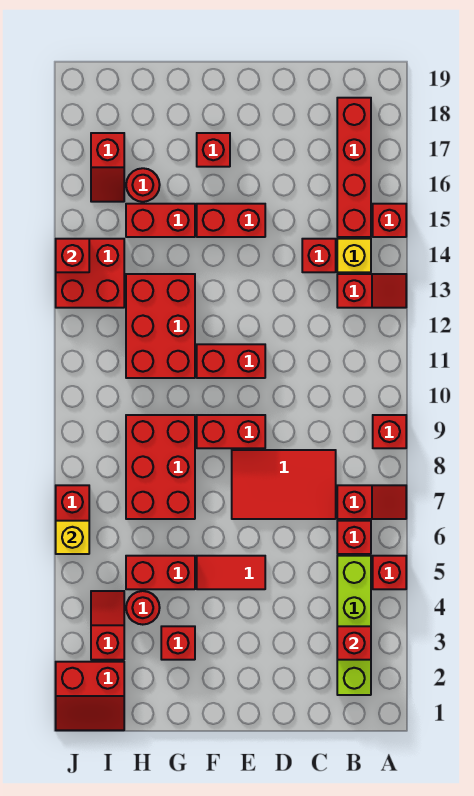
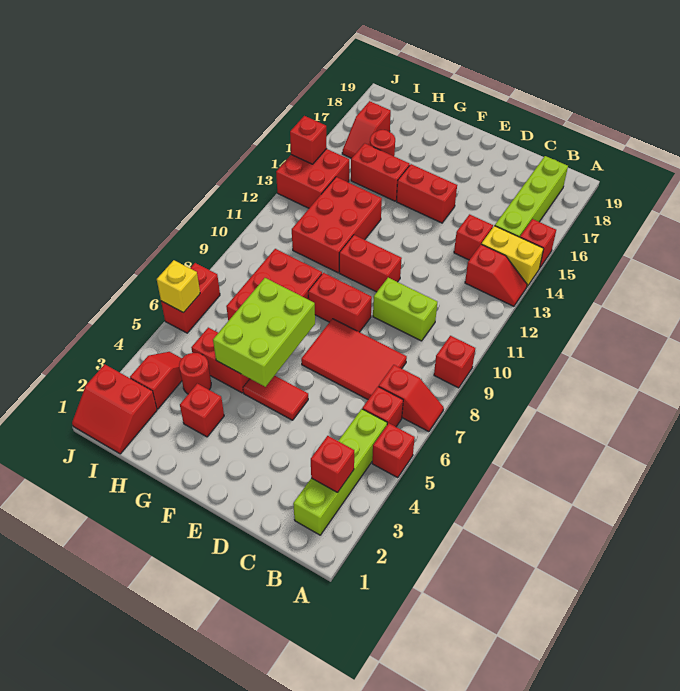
yellow 1x1 brick [337,239,371,272] -> yellow 1x2 brick [482,226,544,286]
red 1x4 brick [337,98,371,237] -> lime 1x4 brick [495,156,568,237]
none -> lime 1x2 brick [373,278,437,341]
none -> lime 2x3 brick [213,278,315,387]
red 1x1 brick [197,133,230,167] -> none

